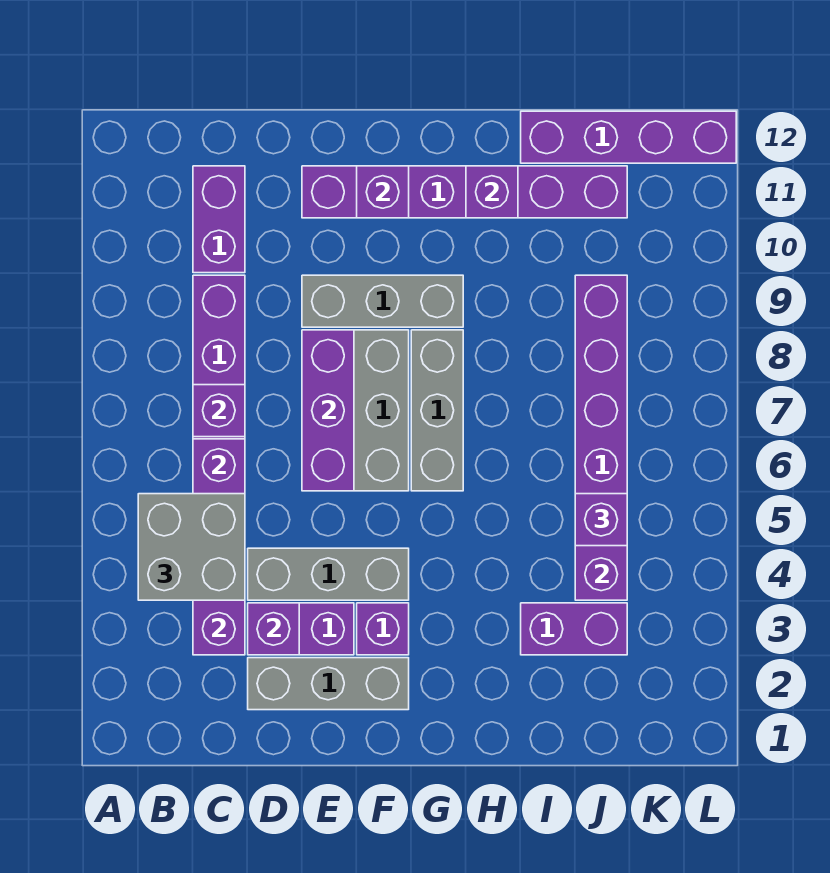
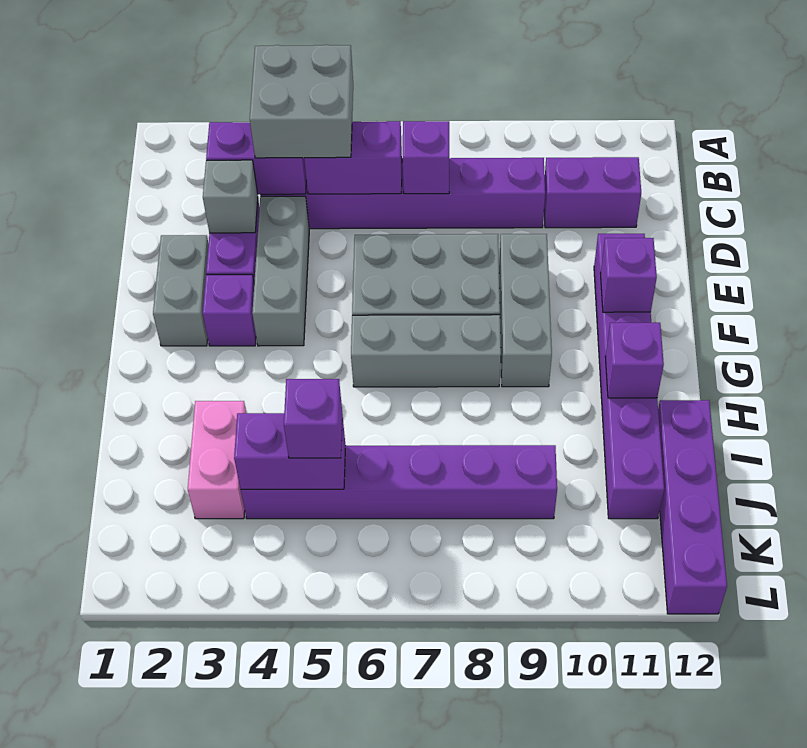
grey 1x3 brick [248,658,409,710] -> grey 1x2 brick [153,235,209,346]
purple 1x1 brick [248,603,299,655] -> grey 1x1 brick [203,160,258,233]
purple 1x3 brick [302,330,354,491] -> none
purple 1x2 brick [521,603,627,655] -> pink 1x2 brick [188,401,246,519]

